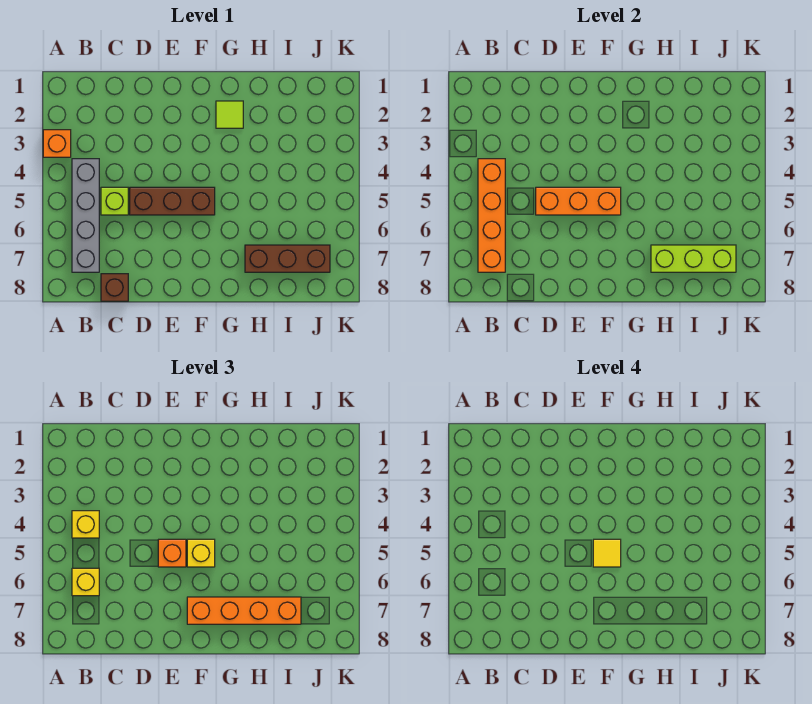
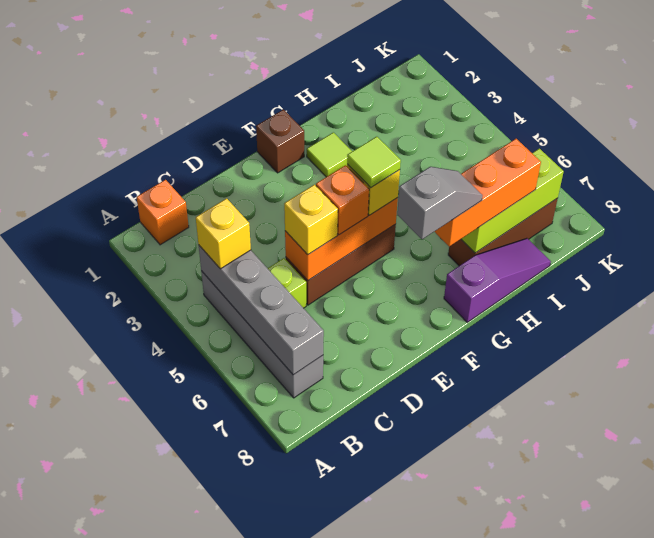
orange 1x1 brick [43,130,71,157] -> orange 1x1 brick moved to [137,180,189,245]
orange 1x4 brick [478,159,505,272] -> grey 1x4 brick [199,246,324,375]
yellow 1x1 brick [72,568,99,596] -> yellow 1x1 brick moved to [284,185,338,255]
brown 1x1 brick [101,274,128,301] -> brown 1x1 brick moved to [256,110,304,173]
yellow 1x1 tile [593,539,621,567] -> lime 1x1 tile [347,137,401,188]
orange 1x4 brick [187,597,301,624] -> orange 1x3 brick [435,139,541,247]
none -> grey 1x2 slope [397,167,483,239]
none -> purple 1x3 slope [444,238,551,322]

